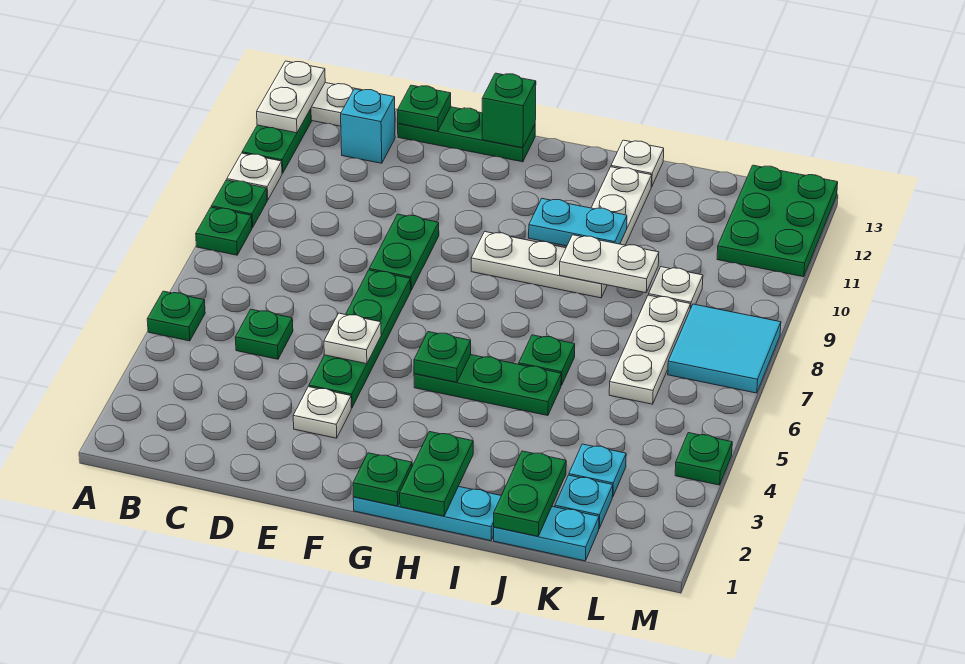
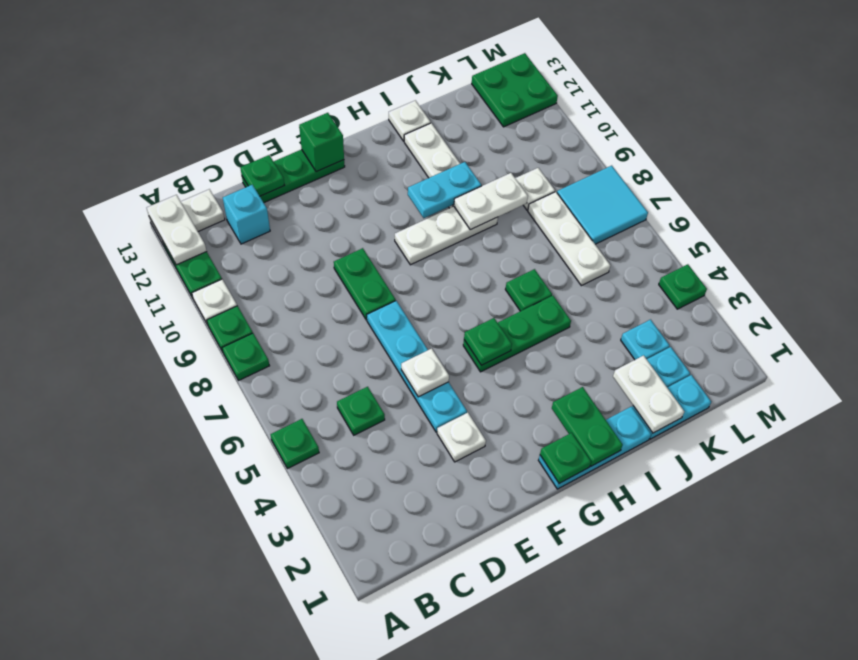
green 1x4 plate [309,270,411,408] -> cyan 1x4 plate [367,301,467,432]
green 1x2 plate [494,451,566,536] -> white 1x2 plate [613,355,684,433]
green 2x3 plate [717,165,838,277] -> green 2x2 plate [472,53,558,127]

